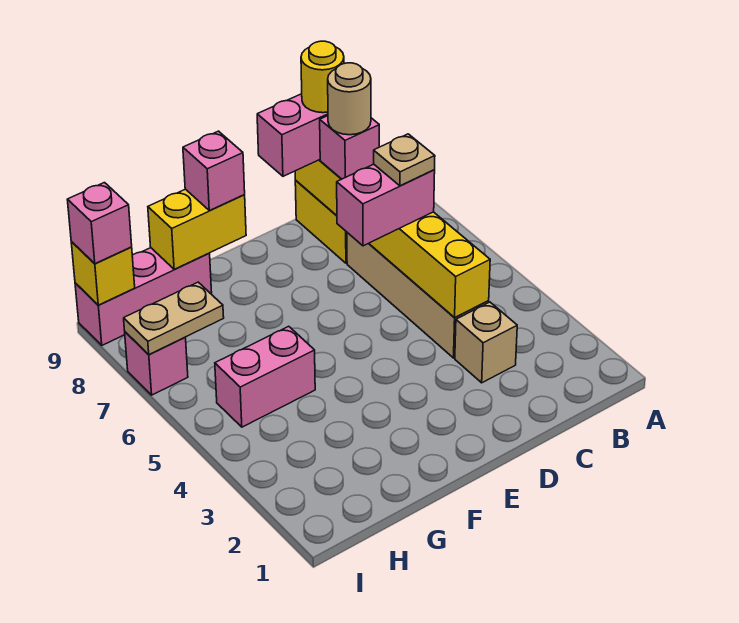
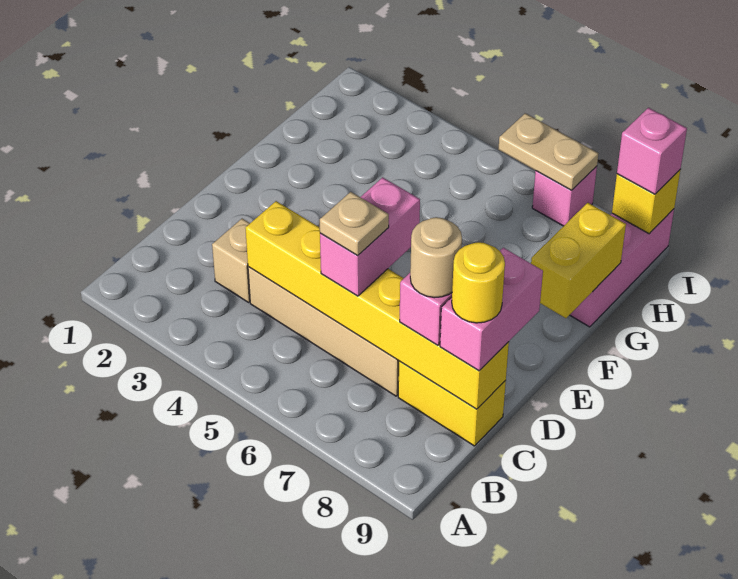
pink 1x1 brick [183,131,245,211] -> none
pink 1x2 brick [215,326,315,427] -> none
tan 1x2 plate [124,282,224,355] -> tan 1x2 plate turned to [498,113,599,190]

